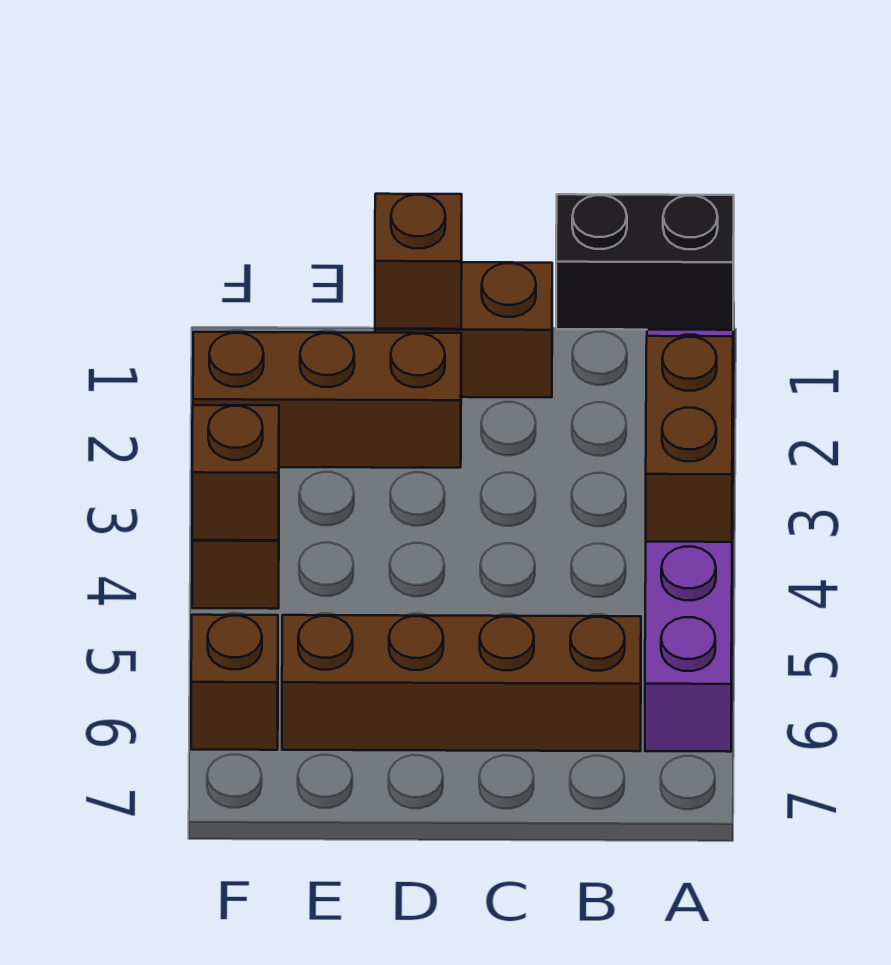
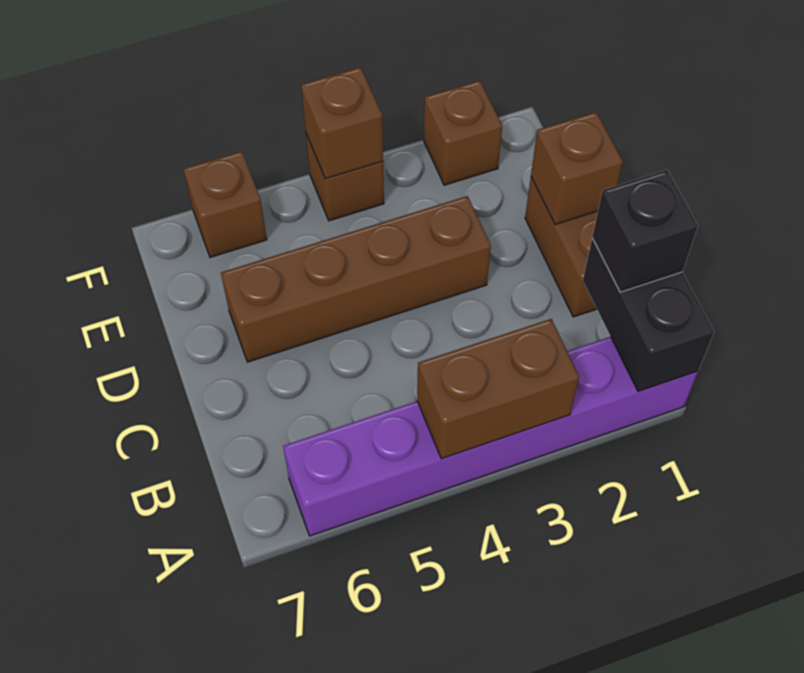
none -> black 1x1 brick [592,170,698,292]
brown 1x4 brick [282,615,641,751] -> brown 1x4 brick turned to [221,196,491,362]
brown 1x3 brick [193,332,461,468] -> brown 1x1 brick [424,81,502,185]

